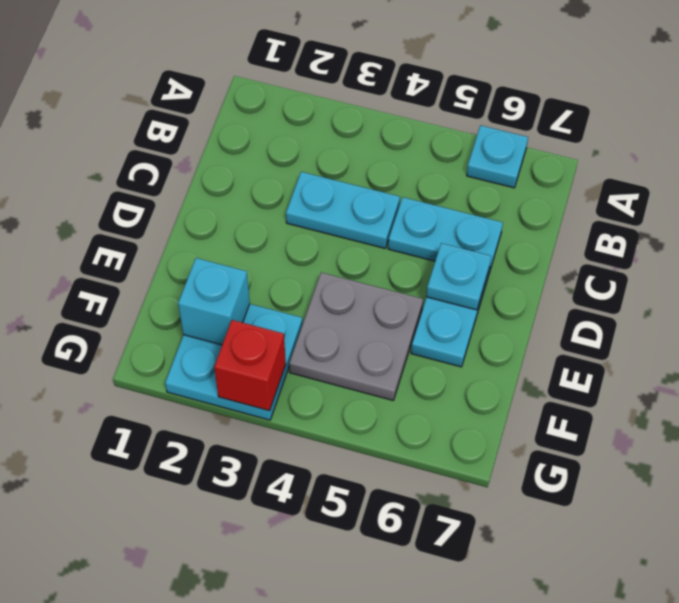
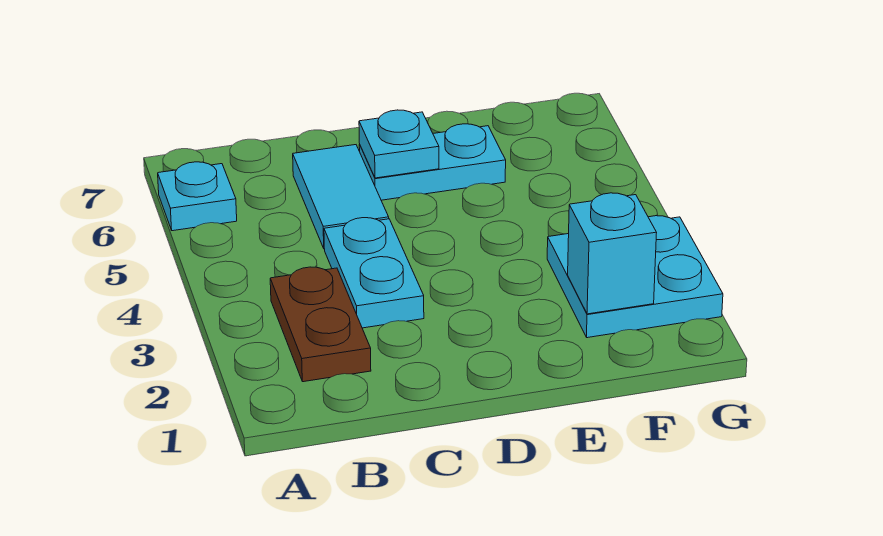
none -> brown 1x2 plate [270,267,371,382]
cyan 1x2 plate [388,197,503,273] -> cyan 1x2 tile [293,145,389,248]
grey 2x2 plate [289,273,423,400] -> none
red 1x1 brick [214,320,286,411] -> none

